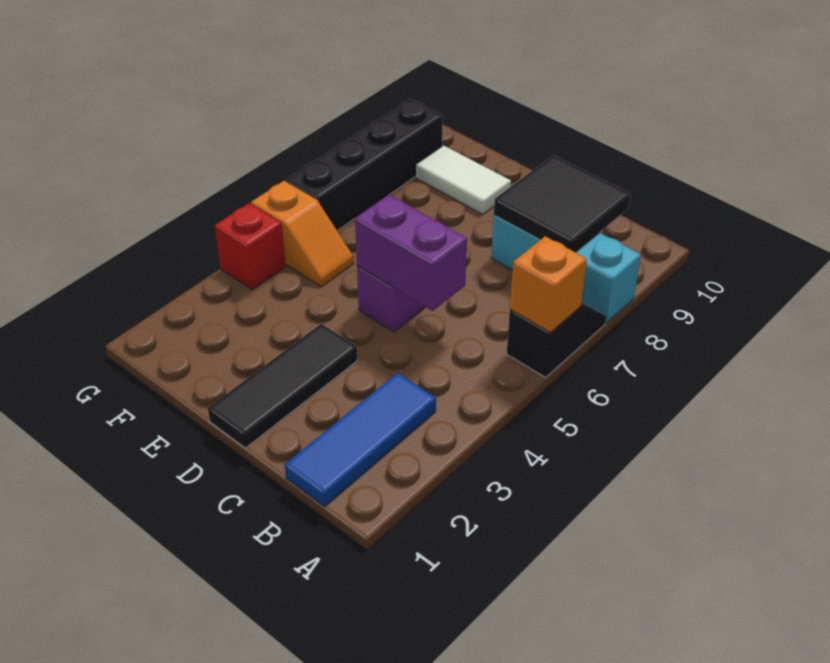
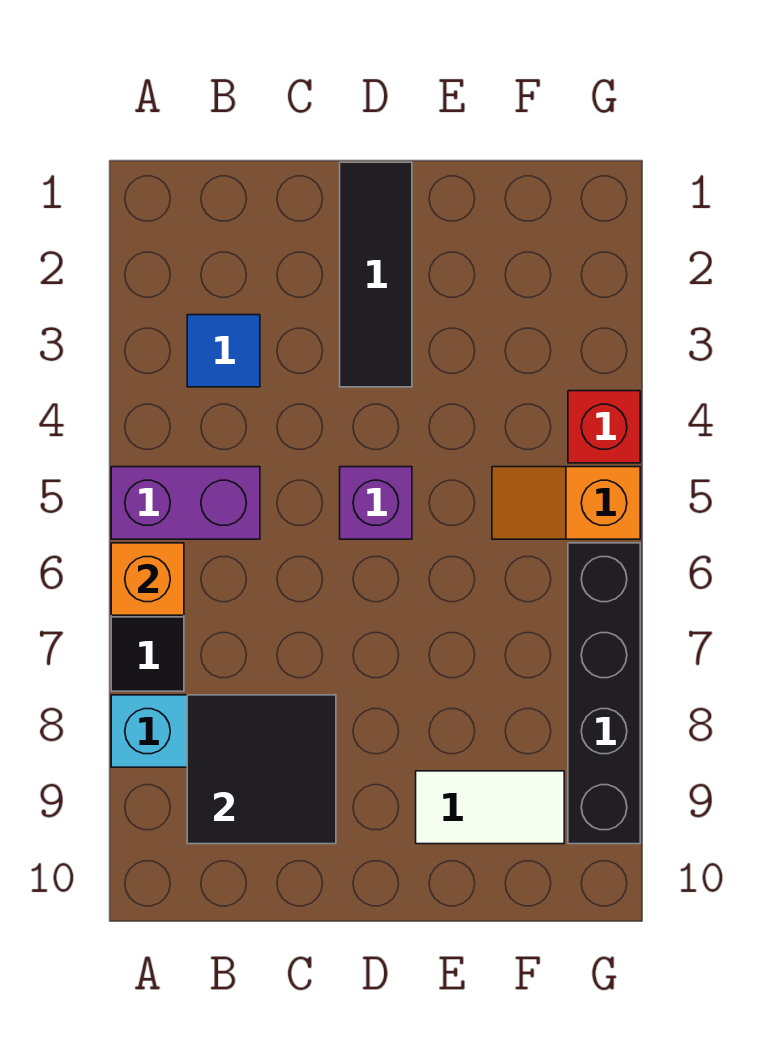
blue 1x3 tile [285,373,436,506] -> blue 1x1 tile [187,315,260,387]
purple 1x2 brick [355,195,467,311] -> purple 1x2 brick moved to [111,467,260,539]

